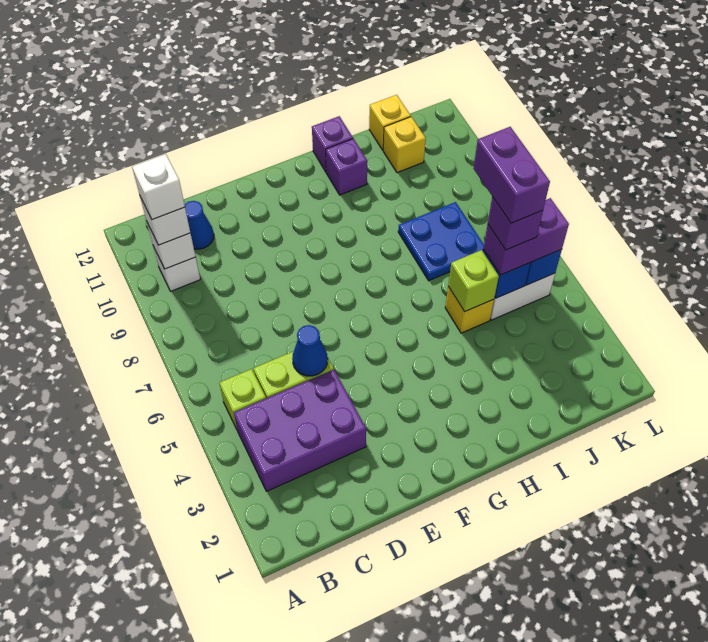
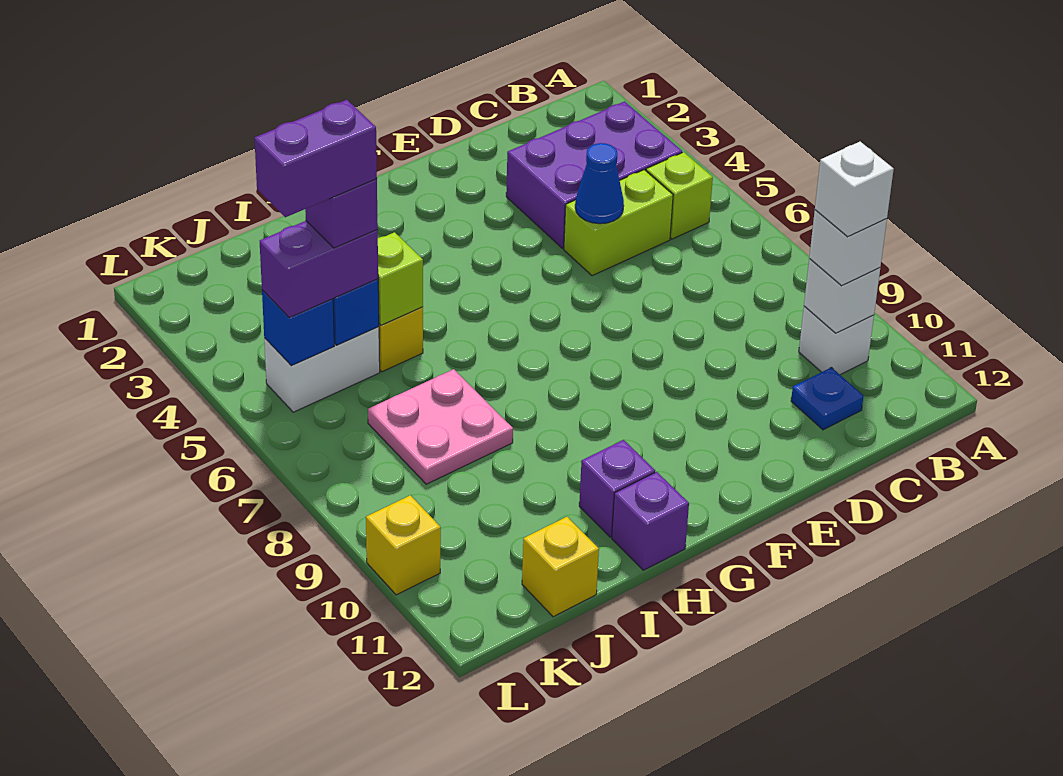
blue 1x1 cone [184,201,214,249] -> blue 1x1 plate [791,367,863,430]
blue 2x2 plate [398,202,484,281] -> pink 2x2 plate [368,369,513,484]
purple 1x2 brick [474,127,550,223] -> purple 1x2 brick turned to [254,100,377,217]
yellow 1x1 brick [383,117,426,173] -> yellow 1x1 brick moved to [366,495,441,595]

